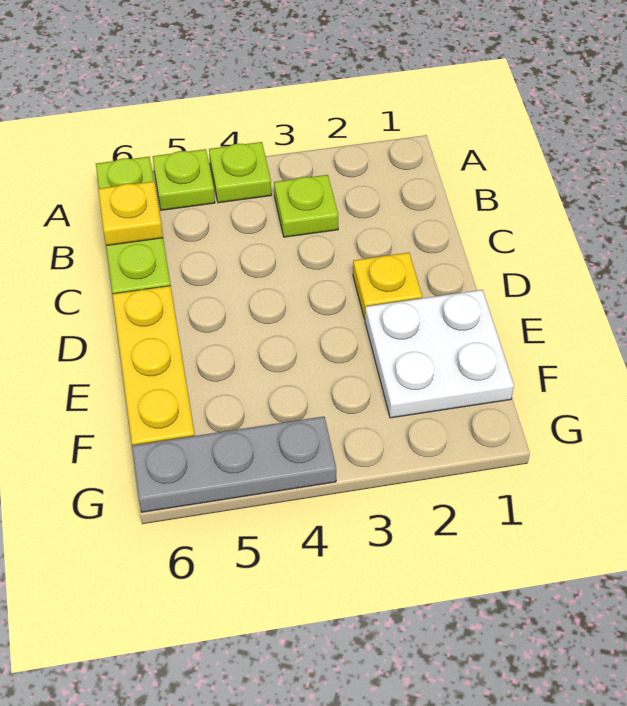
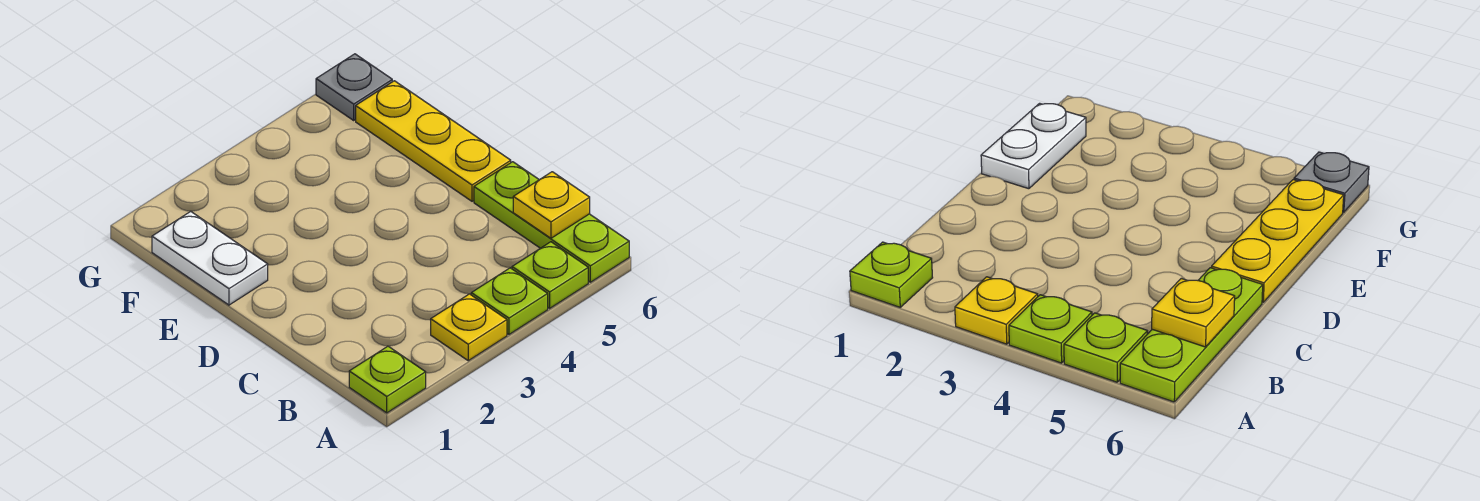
lime 1x1 plate [274,175,338,237] -> lime 1x1 plate moved to [349,346,426,413]
yellow 1x1 plate [353,253,422,319] -> yellow 1x1 plate moved to [431,294,507,361]
white 2x2 plate [365,290,514,418] -> white 1x2 plate [152,211,268,305]
grey 1x3 plate [132,417,336,512] -> grey 1x1 plate [316,54,392,120]

